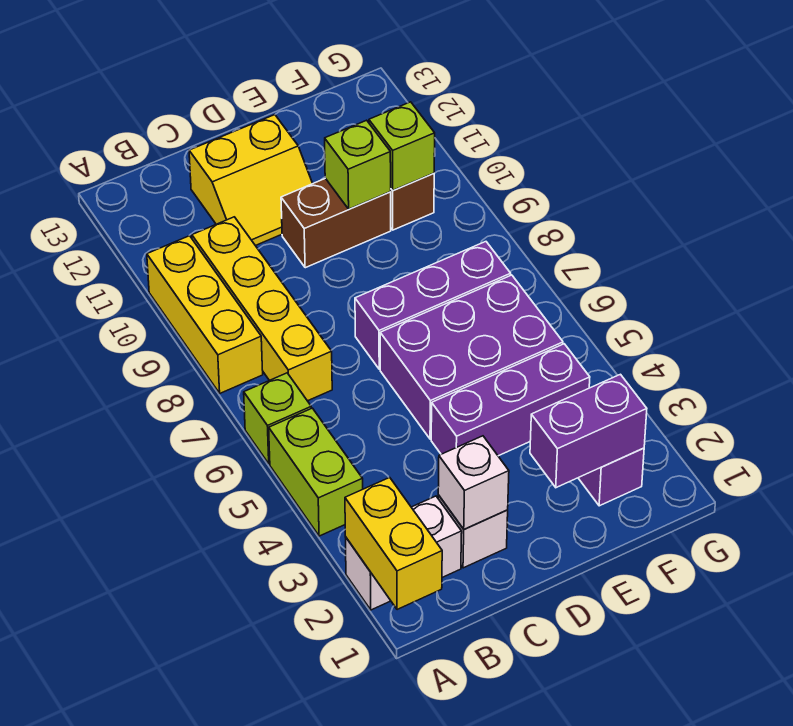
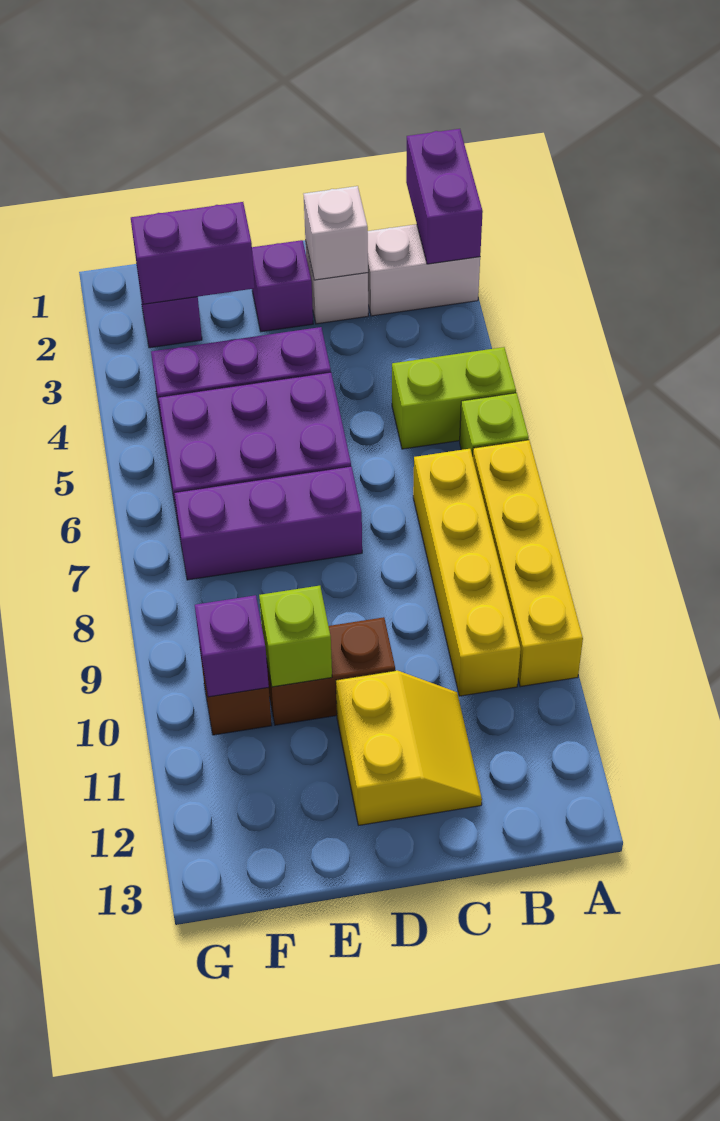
yellow 1x2 brick [345,477,442,610] -> purple 1x2 brick [406,129,483,264]
lime 1x2 brick [269,408,363,536] -> lime 1x2 brick turned to [392,347,516,449]
yellow 1x3 brick [147,236,263,393] -> yellow 1x4 brick [473,440,583,687]
yellow 2x2 slope [189,115,313,246] -> yellow 2x2 slope turned to [336,670,482,825]
none -> purple 1x1 brick [252,240,313,332]
lime 1x1 brick [369,102,435,190] -> purple 1x1 brick [195,595,269,697]

